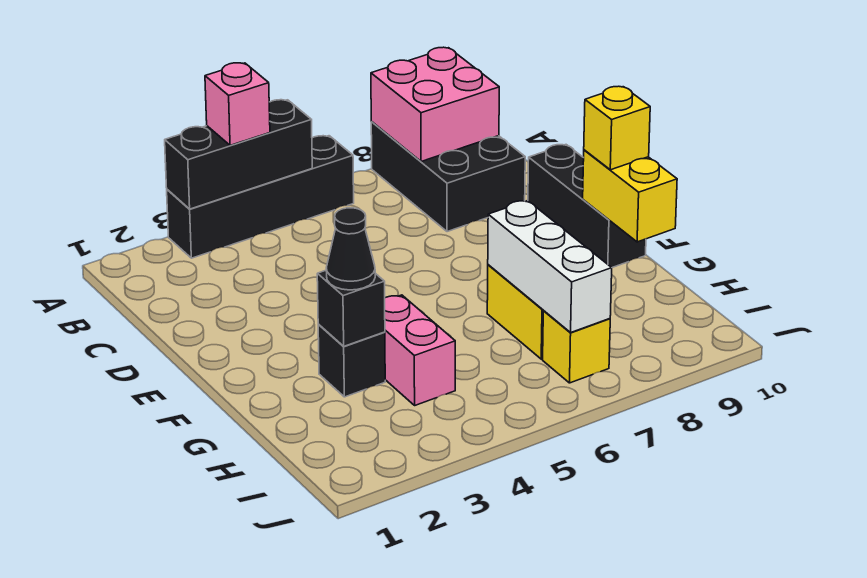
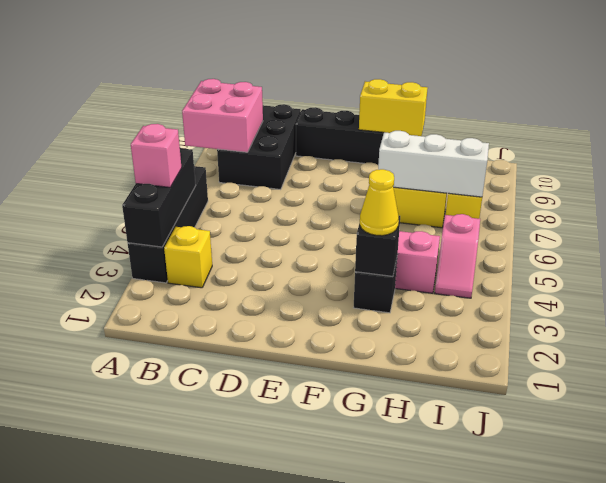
black 2x3 brick [371,122,525,232] -> black 2x3 brick turned to [217,104,301,190]
yellow 1x1 brick [584,86,650,170] -> yellow 1x1 brick moved to [164,226,212,288]
black 1x1 cone [326,208,375,290] -> yellow 1x1 cone [360,169,399,236]
none -> pink 1x2 slope [435,214,480,298]

